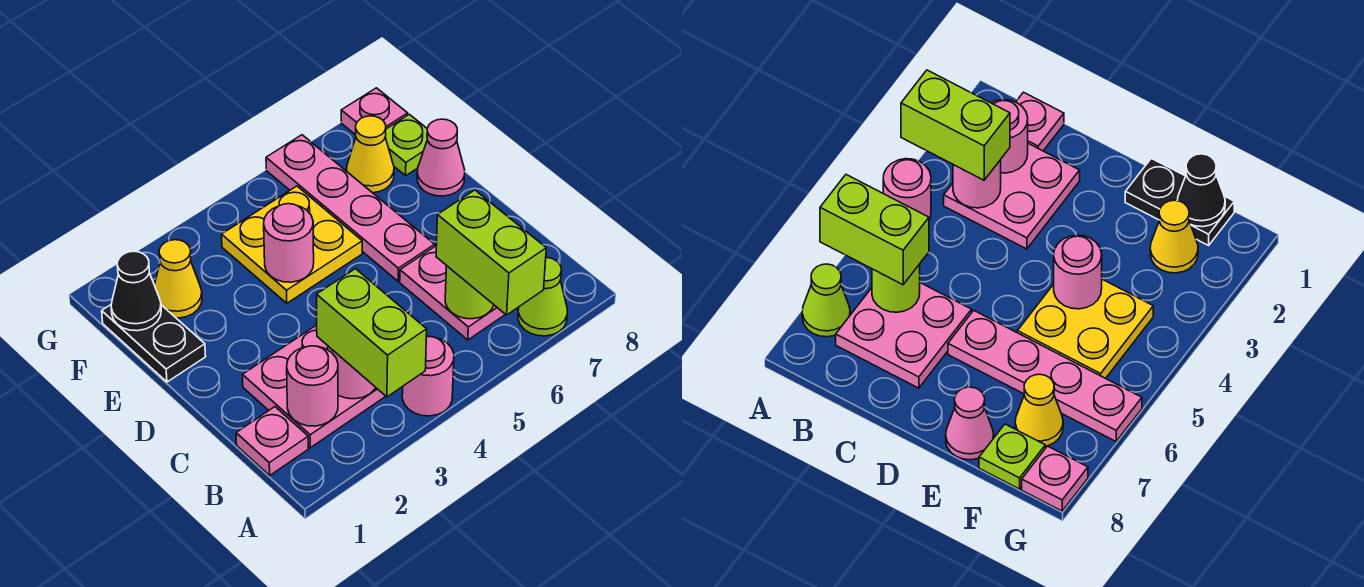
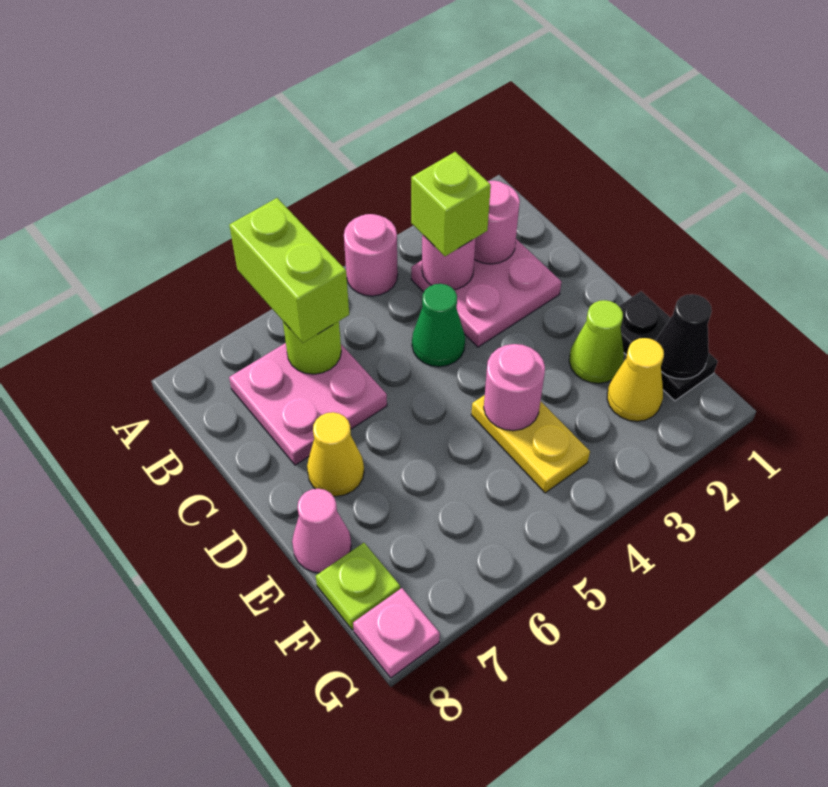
lime 1x2 brick [317,269,427,397] -> lime 1x1 brick [411,152,491,256]
lime 1x1 cone [518,258,567,336] -> lime 1x1 cone moved to [569,300,624,383]
pink 1x1 plate [236,407,308,475] -> none
none -> green 1x1 cone [412,284,465,367]
pink 1x4 plate [266,135,435,281] -> none
yellow 2x2 plate [222,186,362,303] -> yellow 1x2 plate [471,395,590,493]
yellow 1x1 cone [347,116,394,193] -> yellow 1x1 cone moved to [307,412,364,496]

